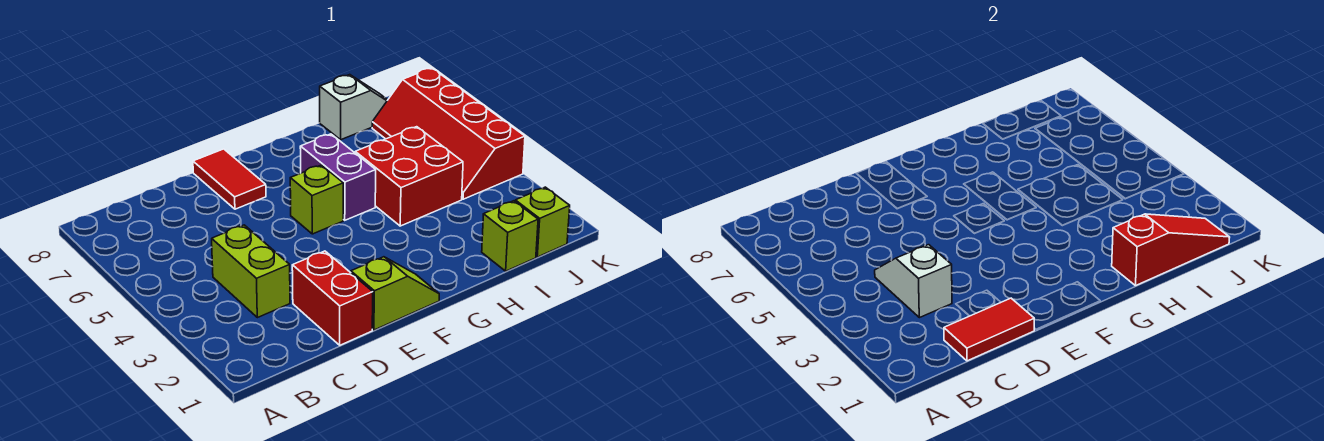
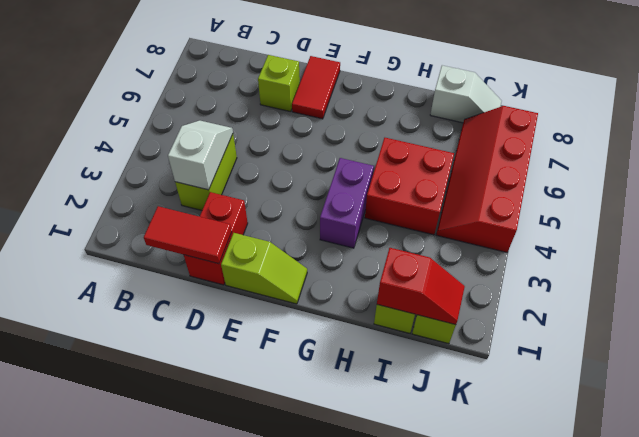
lime 1x1 brick [290,165,343,234] -> lime 1x1 brick moved to [258,55,300,112]
purple 1x2 brick [300,134,376,220] -> purple 1x2 brick moved to [320,158,374,248]
red 1x3 slope [1112,214,1230,286] -> red 1x2 slope [377,248,465,325]

